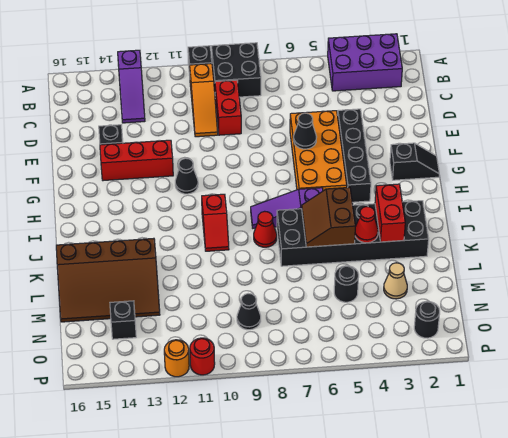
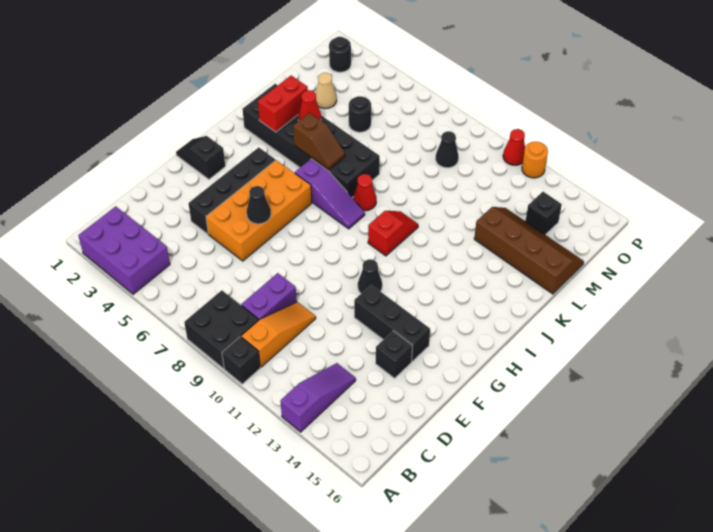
red 1x2 brick [215,80,241,135] -> purple 1x2 brick [241,273,297,320]
red 1x3 brick [100,140,173,181] -> black 1x3 brick [354,285,430,361]
brown 2x2 slope [302,187,355,247] -> brown 1x2 slope [293,113,345,170]
brown 3x4 slope [56,238,160,322] -> brown 2x4 slope [474,207,584,294]
red 1x1 round brick [190,338,215,375] -> red 1x1 cone [503,129,525,165]

